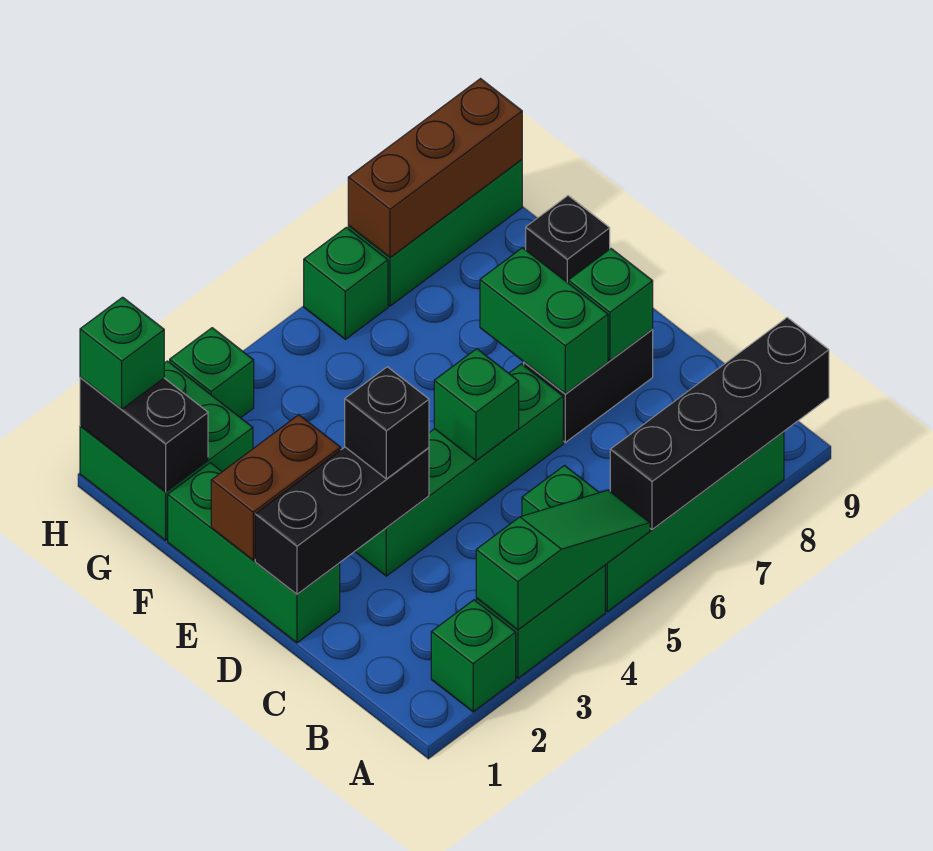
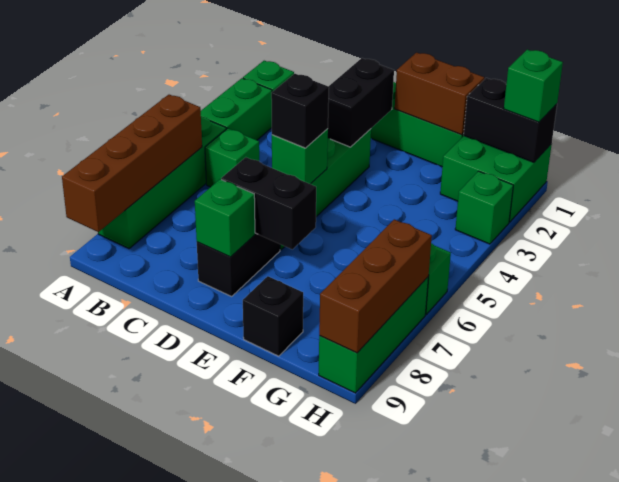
green 1x3 slope [476,490,650,630] -> none
black 1x4 brick [610,317,829,530] -> brown 1x4 brick [62,95,202,232]
black 1x3 brick [255,447,429,594] -> black 1x2 brick [328,58,394,147]
black 1x1 brick [345,367,429,479] -> black 1x1 brick moved to [271,74,329,148]
green 1x2 brick [480,248,608,394] -> black 1x2 brick [221,157,316,249]
brown 1x2 brick [211,415,341,560] -> brown 1x2 brick turned to [395,53,484,135]

